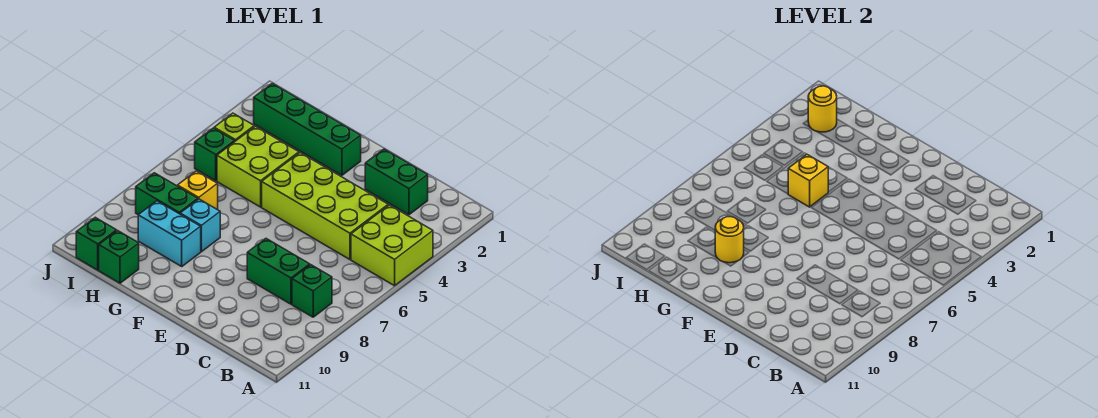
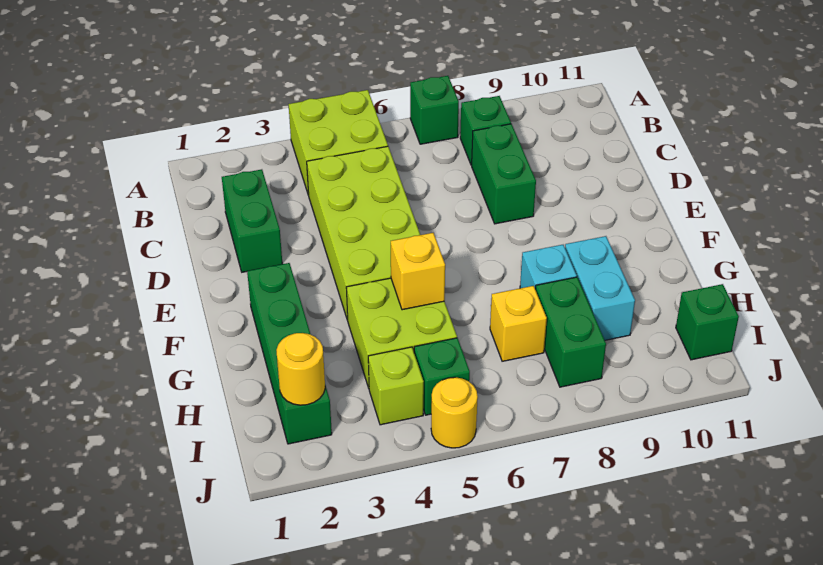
yellow 1x1 round brick [715,217,744,263] -> yellow 1x1 round brick moved to [431,377,478,448]
green 1x1 brick [99,231,139,283] -> green 1x1 brick moved to [410,76,459,144]

